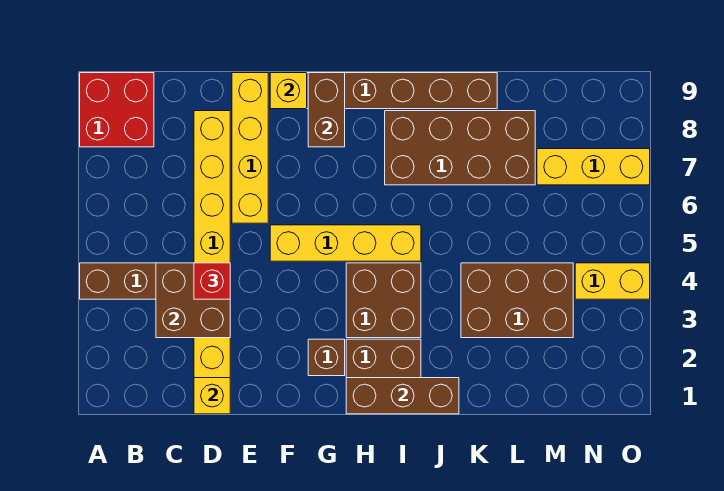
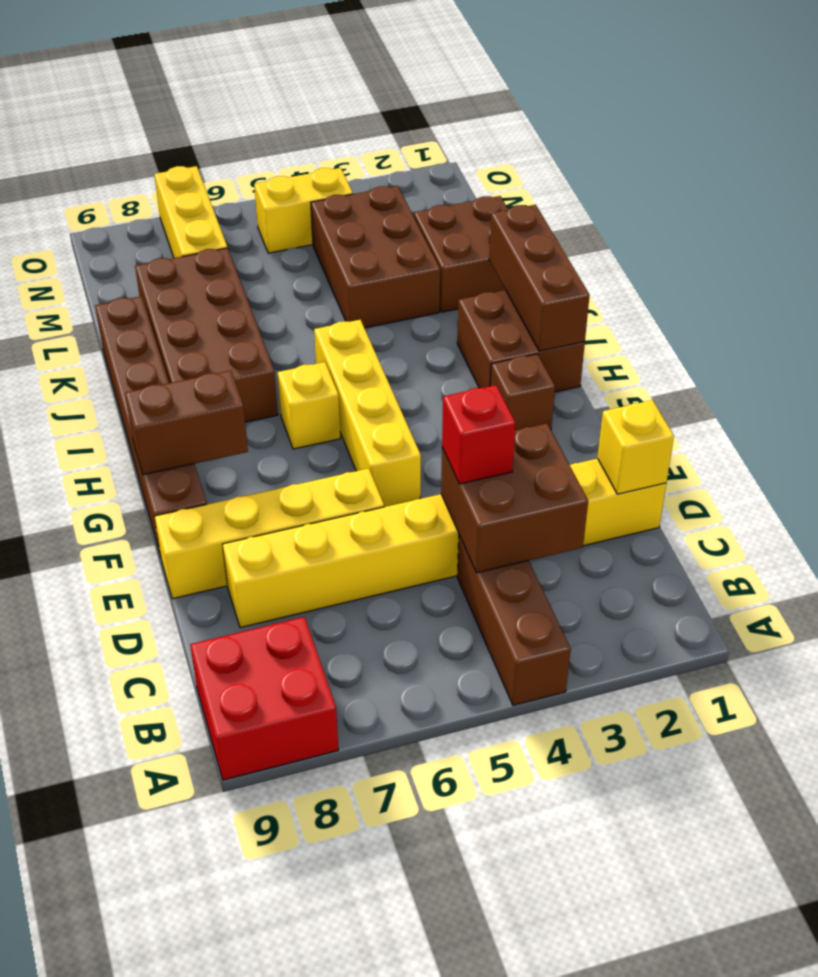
yellow 1x1 brick [270,73,307,109] -> yellow 1x1 brick moved to [278,362,340,449]
brown 2x2 brick [346,263,421,338] -> brown 2x2 brick moved to [414,196,508,312]
yellow 1x2 brick [575,263,650,299] -> yellow 1x2 brick turned to [254,168,353,253]

